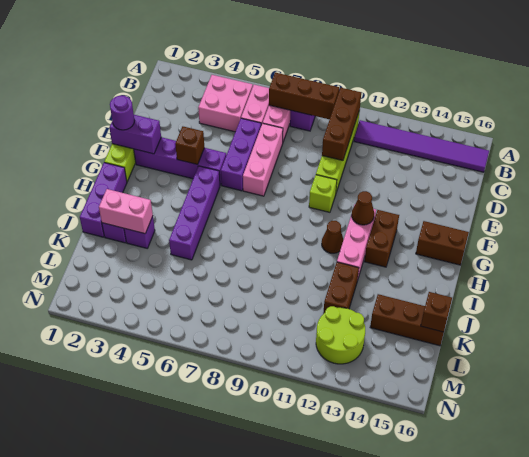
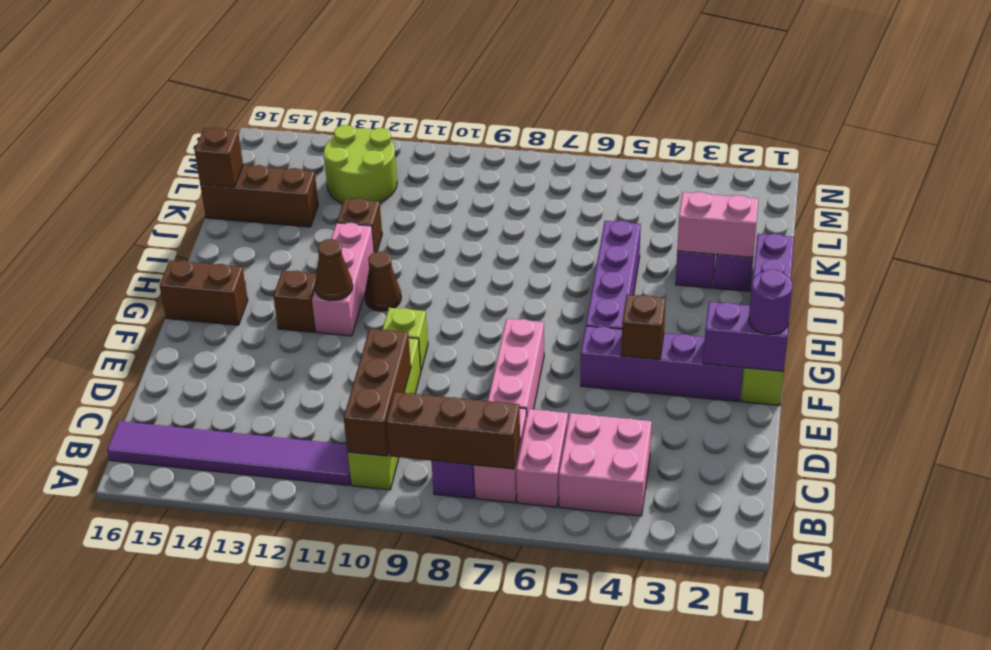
purple 1x3 brick [221,118,261,191] -> none
brown 1x2 brick [364,210,399,267] -> brown 1x1 brick [274,270,316,332]
brown 1x2 brick [323,262,359,314] -> brown 1x1 brick [337,198,382,252]

